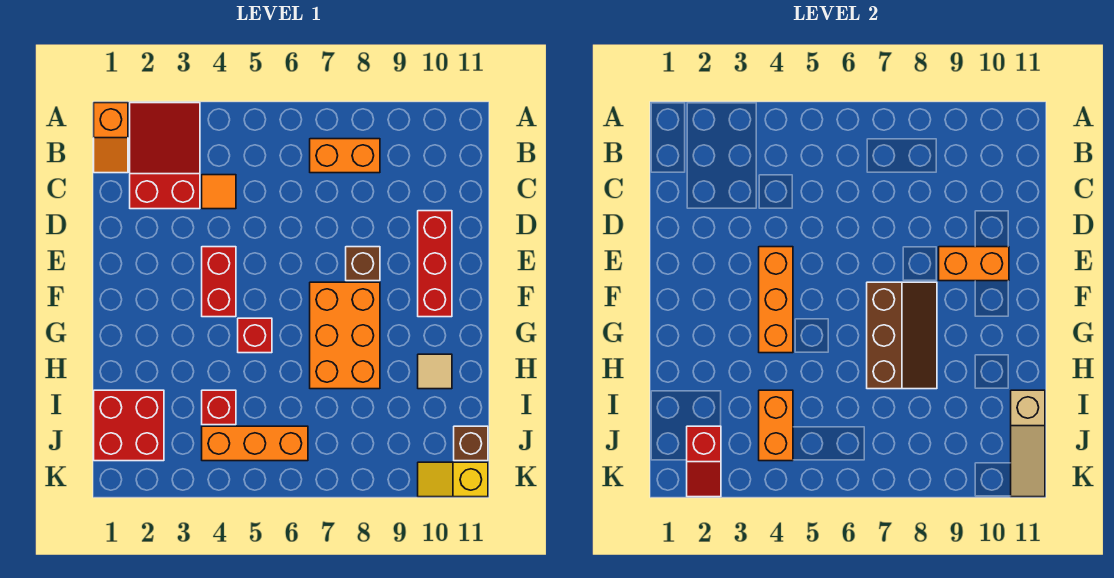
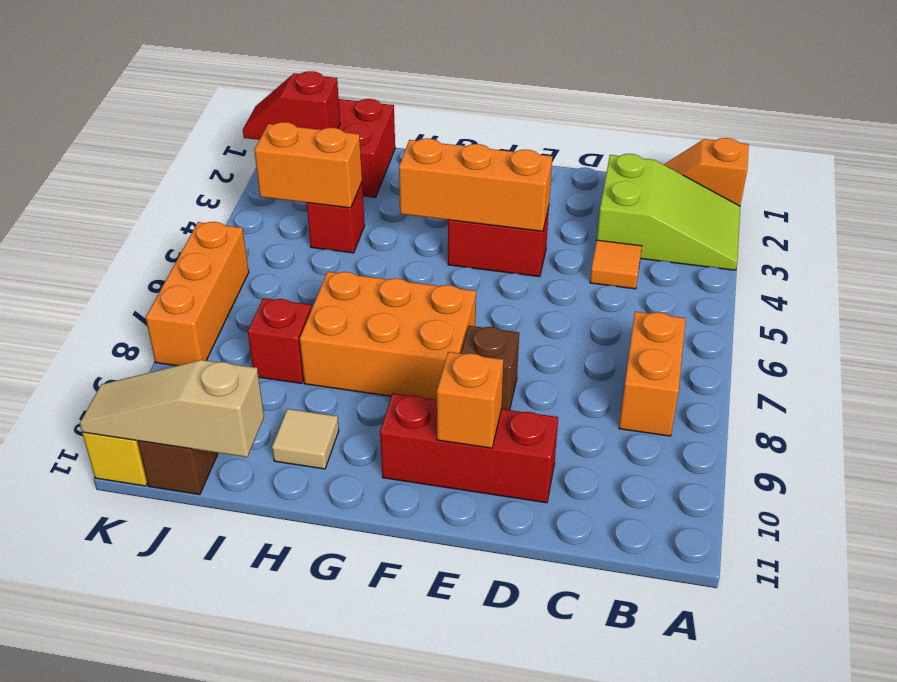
red 2x3 slope [130,103,200,209] -> lime 2x3 slope [597,154,740,270]
orange 1x2 brick [939,247,1009,281] -> orange 1x1 brick [437,352,503,448]
brown 2x3 slope [867,282,937,389] -> none
red 1x1 brick [238,318,272,353] -> red 1x1 brick moved to [248,298,312,384]
orange 1x3 brick [202,426,308,461] -> orange 1x3 brick moved to [146,222,249,366]

